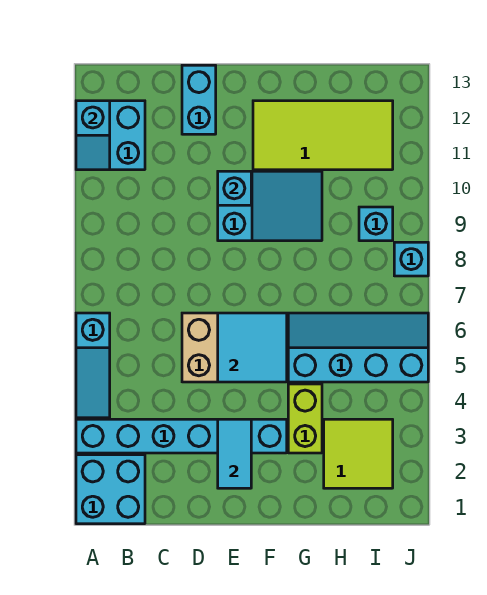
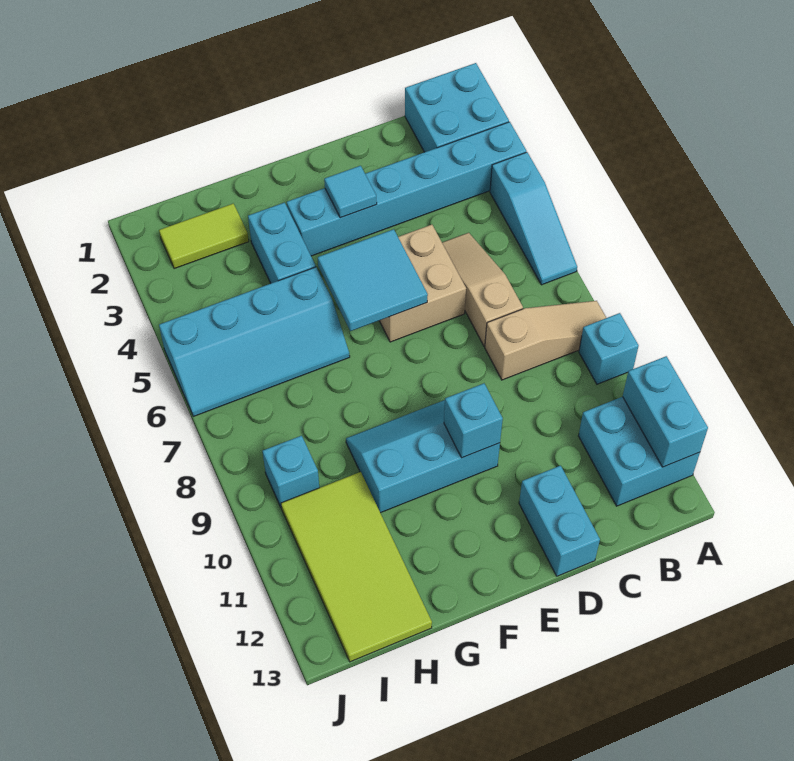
cyan 1x3 slope [76,313,110,418] -> cyan 1x3 slope turned to [490,152,577,285]
none -> tan 1x3 slope [485,301,606,380]
cyan 1x2 slope [76,101,110,170] -> cyan 1x2 brick [623,356,708,467]
none -> tan 1x3 slope [442,233,523,346]
cyan 1x2 tile [218,419,251,488] -> cyan 1x1 tile [324,166,377,218]
cyan 2x3 slope [218,171,322,241] -> cyan 2x3 slope turned to [346,400,500,513]
lime 2x4 tile [253,101,393,170] -> lime 2x4 tile turned to [281,472,432,662]
lime 1x2 brick [288,384,322,453] -> cyan 1x2 brick [248,203,316,283]
lime 2x2 tile [324,419,393,488] -> lime 1x2 tile [159,204,249,269]
cyan 1x1 brick [394,242,428,276] -> cyan 1x1 brick moved to [579,313,639,384]

